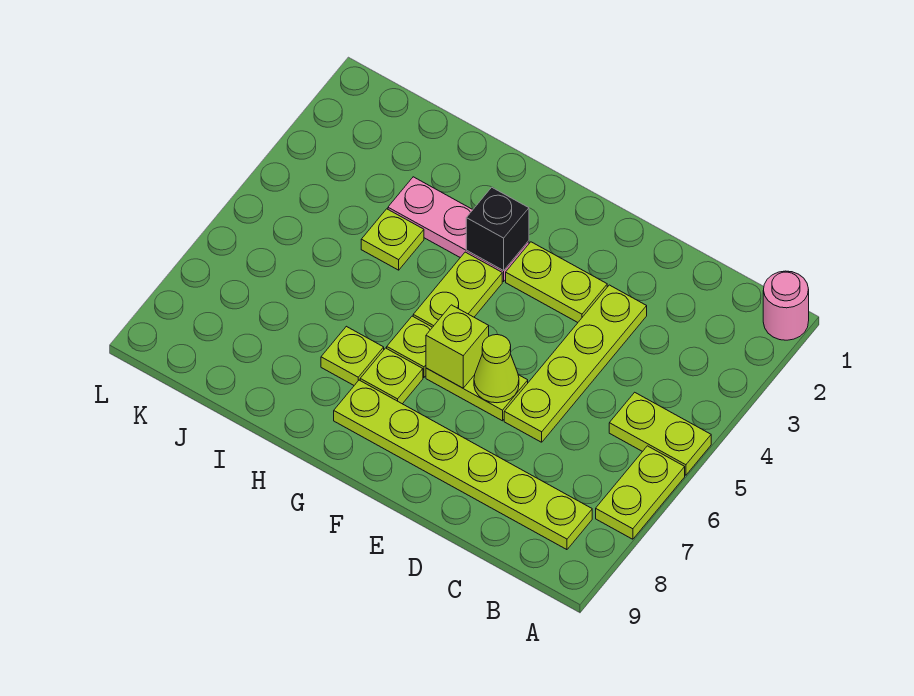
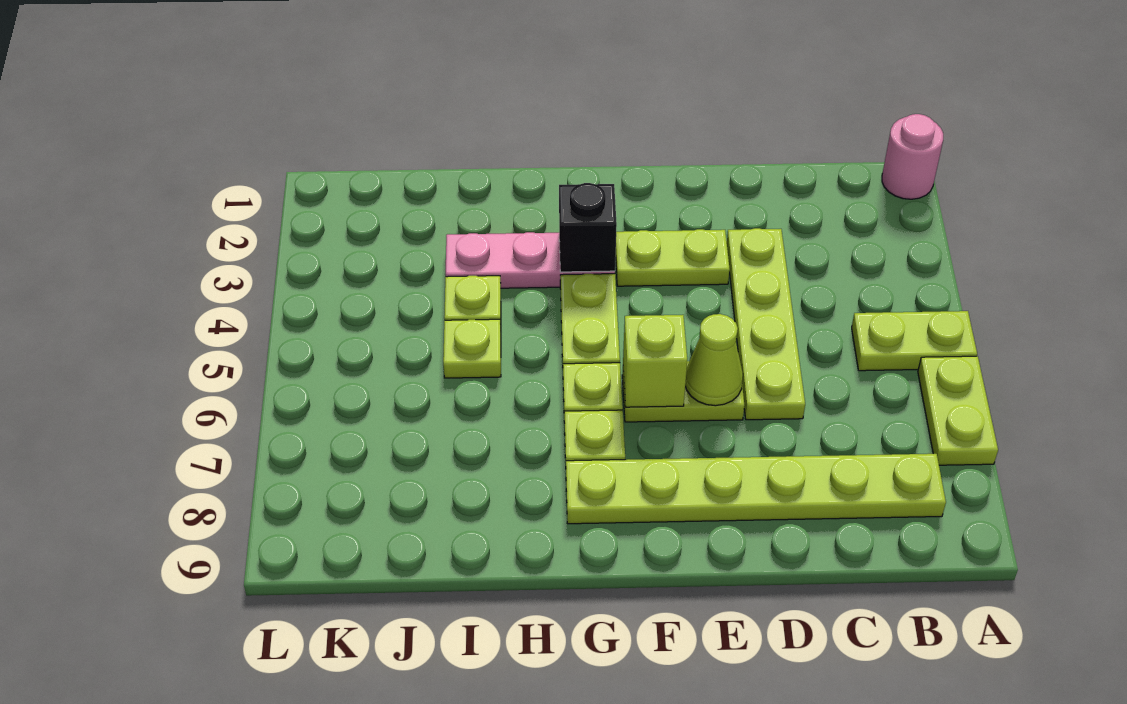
lime 1x1 plate [321,326,384,385] -> lime 1x1 plate moved to [443,319,501,378]

